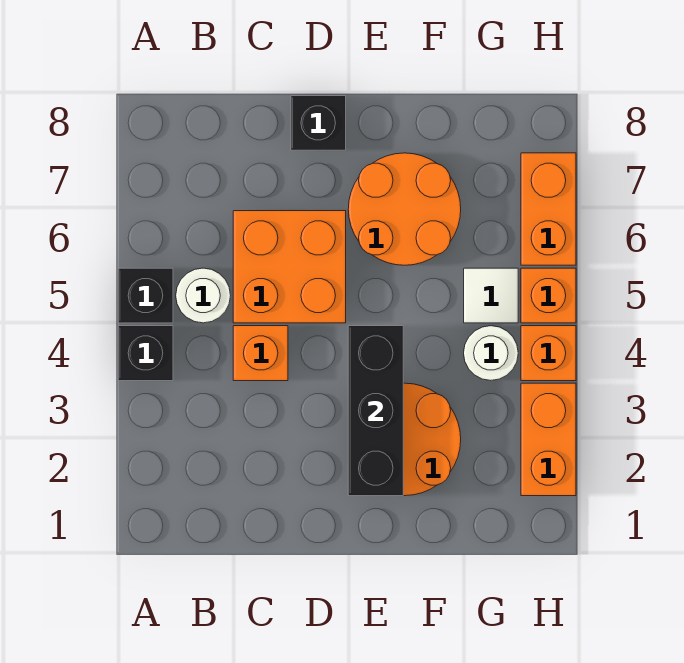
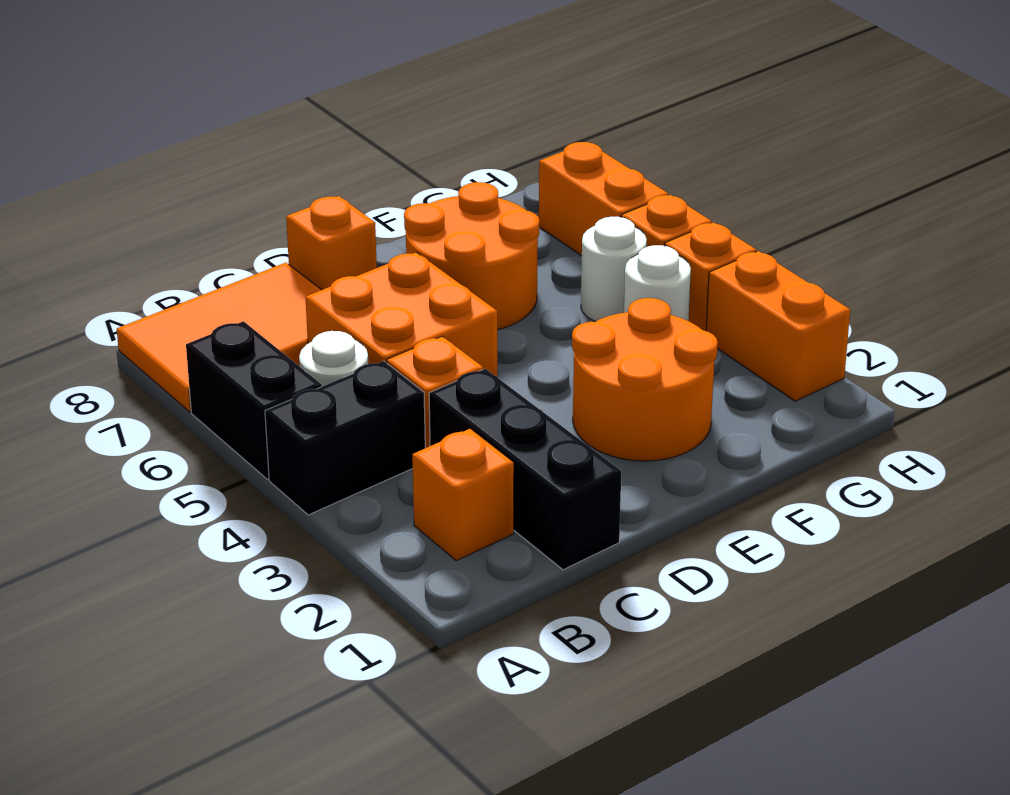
black 1x1 brick [118,326,173,381] -> black 1x2 brick [265,361,425,515]
black 1x1 brick [118,268,173,323] -> black 1x2 brick [186,321,322,479]
none -> orange 2x3 tile [117,263,321,412]
none -> orange 1x1 brick [412,428,514,561]
black 1x1 brick [291,96,346,150] -> orange 1x1 brick [286,196,377,290]
black 1x3 brick [348,326,403,496] -> black 1x3 brick moved to [429,369,621,570]
white 1x1 tile [464,268,518,323] -> white 1x1 round brick [581,217,647,321]

